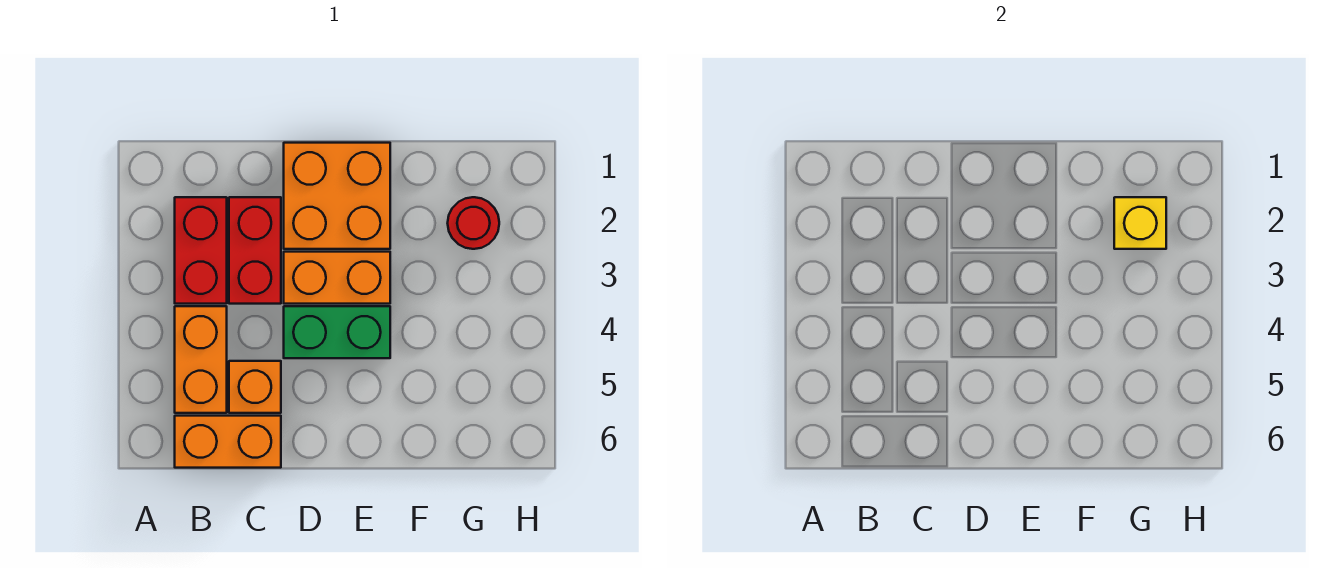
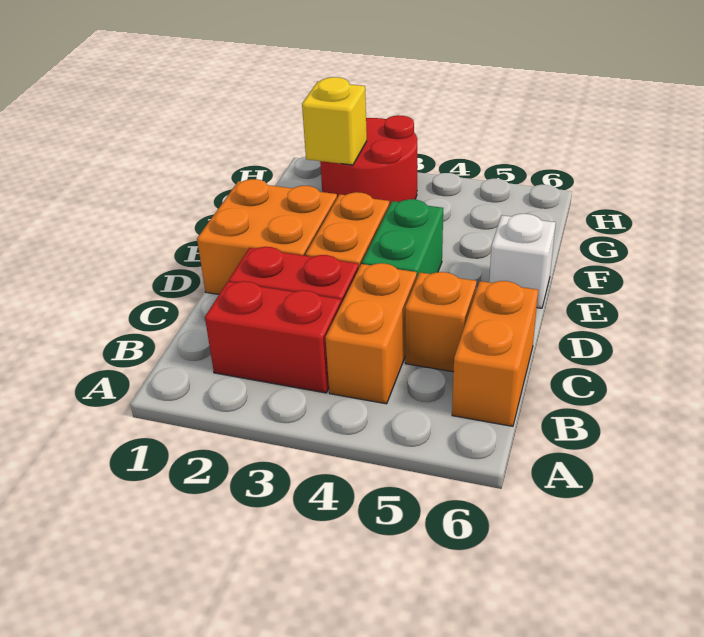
orange 1x2 brick [175,306,227,413] -> orange 1x2 brick turned to [326,263,417,404]
none -> white 1x1 brick [489,214,556,308]
red 1x1 round brick [448,197,499,249] -> red 2x2 round brick [320,115,417,206]

